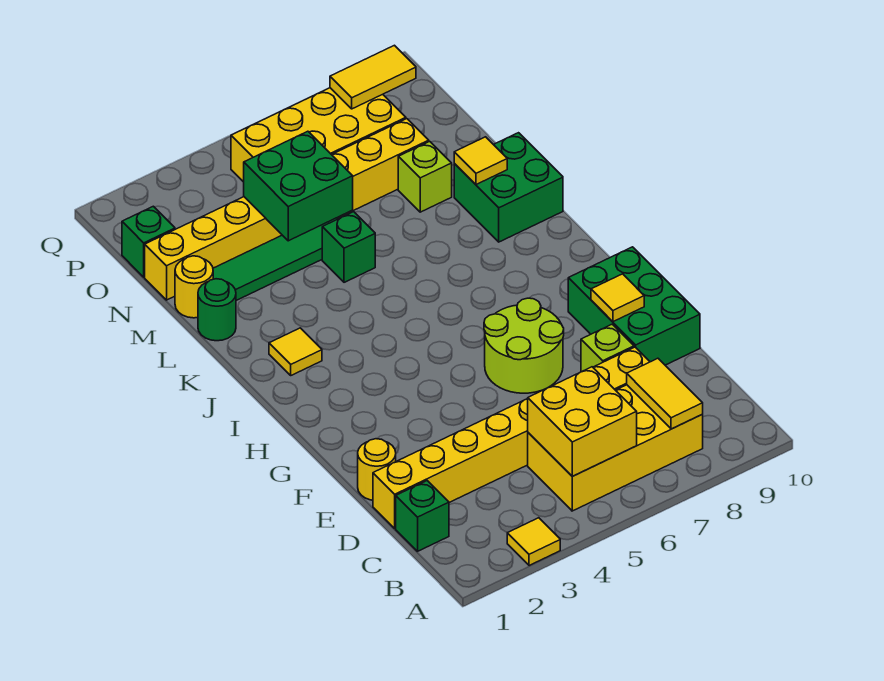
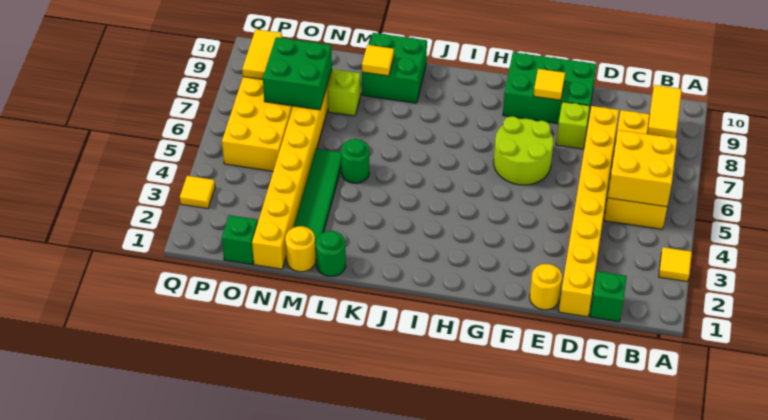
yellow 1x2 tile [627,358,703,429] -> yellow 1x2 tile turned to [647,85,682,138]
yellow 1x1 tile [269,328,322,375] -> yellow 1x1 tile moved to [180,176,215,209]
green 1x1 brick [322,212,375,282] -> green 1x1 round brick [341,139,369,183]
green 2x2 brick [244,131,353,241] -> green 2x2 brick moved to [263,37,332,110]

